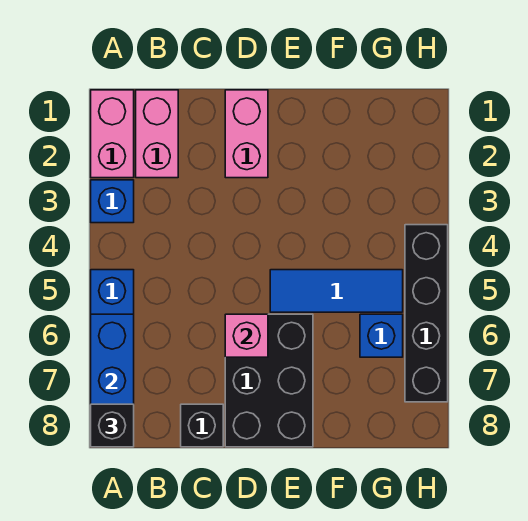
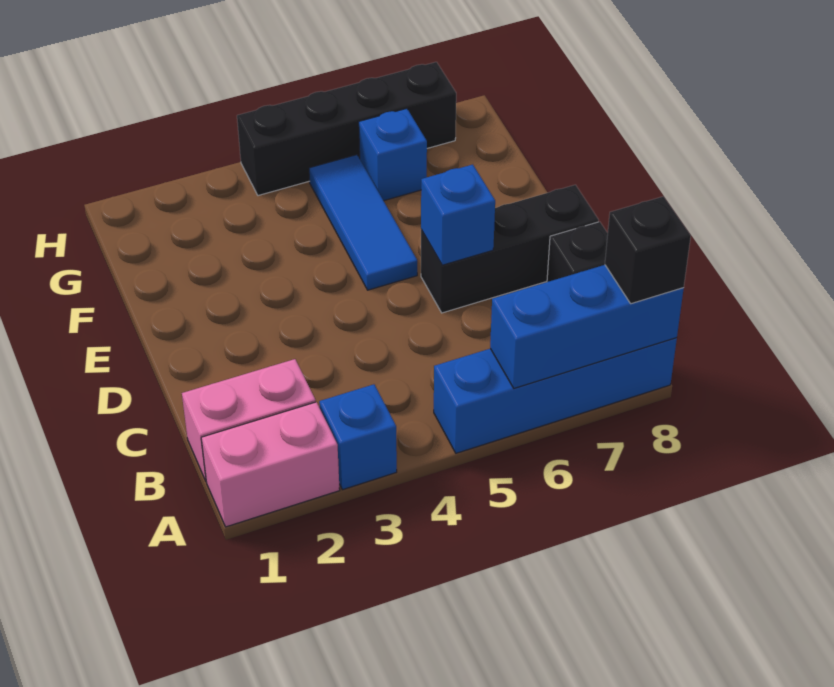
pink 1x2 brick [225,90,268,178] -> none
black 2x3 brick [225,314,313,447] -> black 1x3 brick [421,185,599,313]
pink 1x1 brick [225,314,268,357] -> blue 1x1 brick [421,165,495,265]

